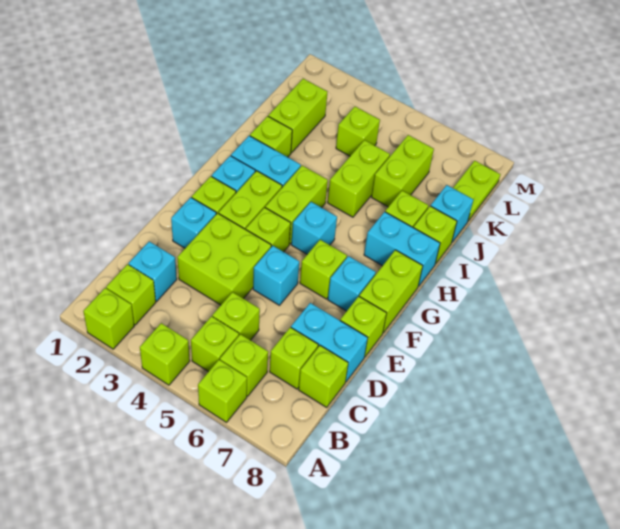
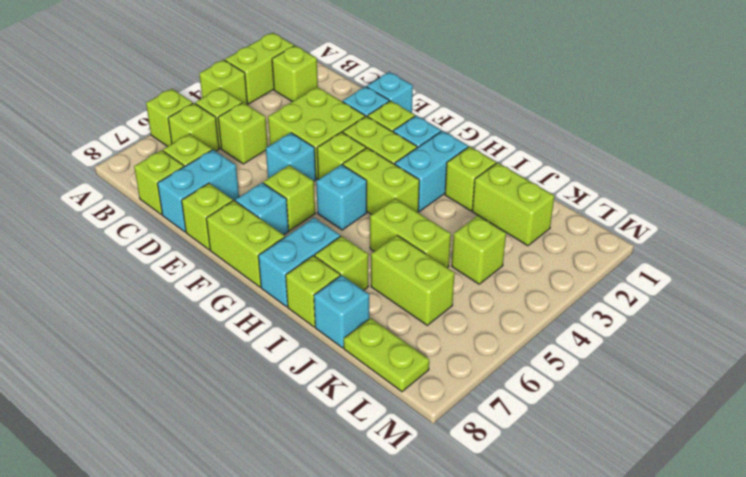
lime 1x1 brick [83,288,134,349] -> lime 1x2 brick [225,33,294,104]
cyan 1x1 brick [129,241,177,301] -> cyan 1x1 brick moved to [367,72,413,113]

